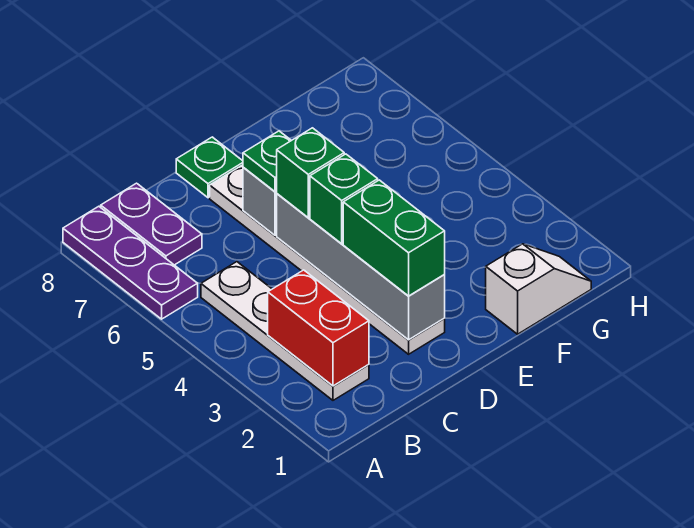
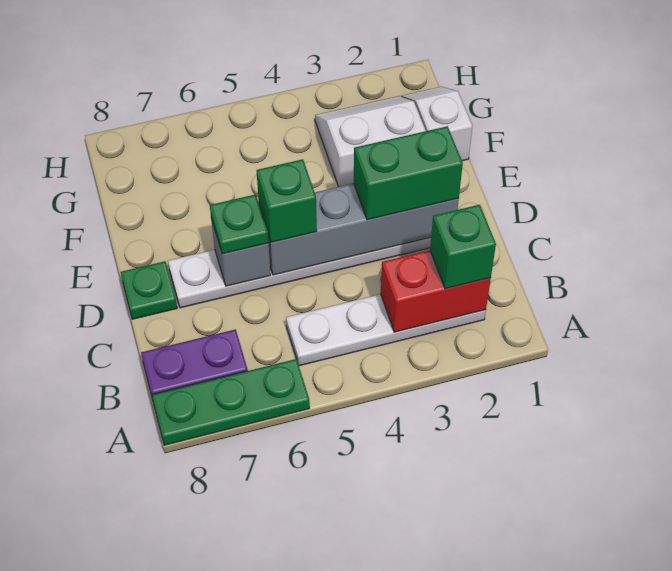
purple 1x3 plate [63,206,198,319] -> green 1x3 plate [152,359,310,445]
green 1x1 brick [310,154,378,244] -> green 1x1 brick moved to [430,205,496,289]
none -> white 2x2 slope [315,96,426,187]

